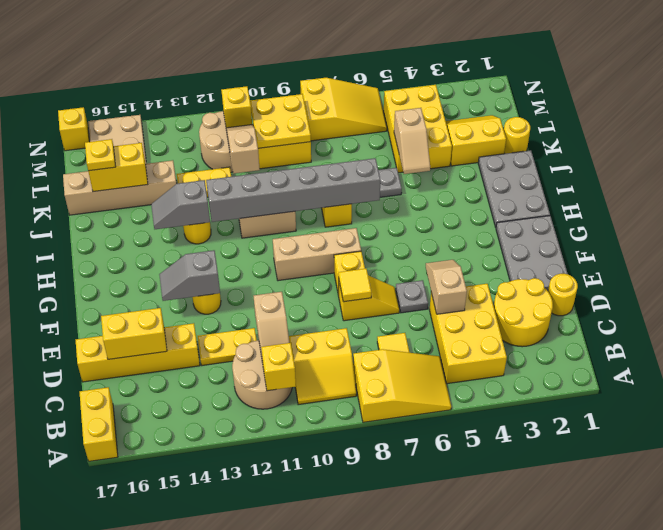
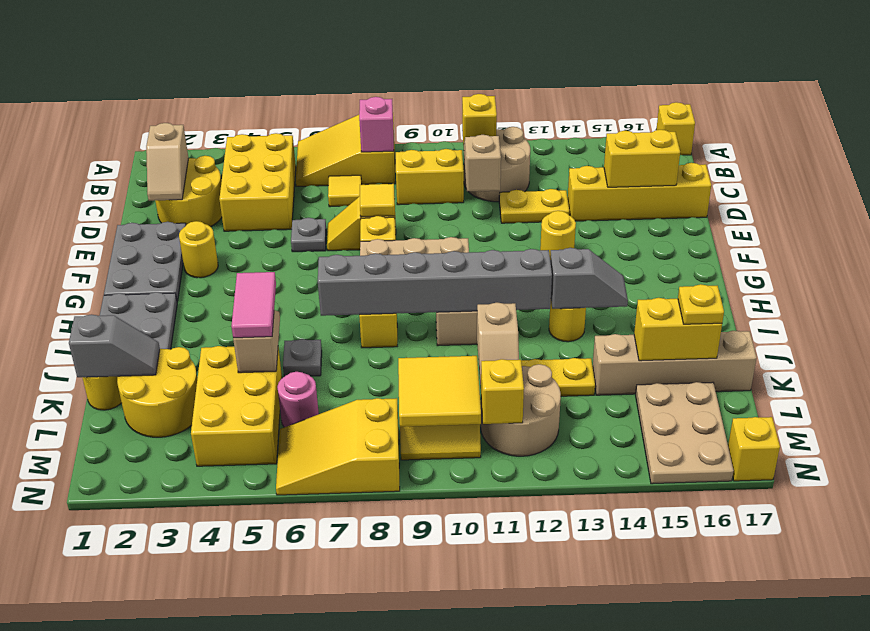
yellow 1x2 brick [80,387,118,461] -> yellow 1x1 brick [656,102,695,155]
none -> pink 1x1 brick [359,97,394,152]
yellow 1x1 round brick [548,274,578,316] -> yellow 1x1 round brick moved to [179,221,218,278]
tan 1x2 slope [426,260,467,314] -> tan 1x2 slope moved to [146,123,188,201]
grey 1x2 slope [159,250,220,301] -> grey 1x2 slope moved to [69,314,160,377]
none -> pink 1x2 tile [231,272,276,338]
yellow 2x2 slope [446,115,506,166] -> yellow 2x2 round brick [117,347,197,437]
none -> pink 1x1 round brick [277,372,319,427]
yellow 2x2 plate [250,94,311,148] -> yellow 2x2 tile [398,356,481,427]

